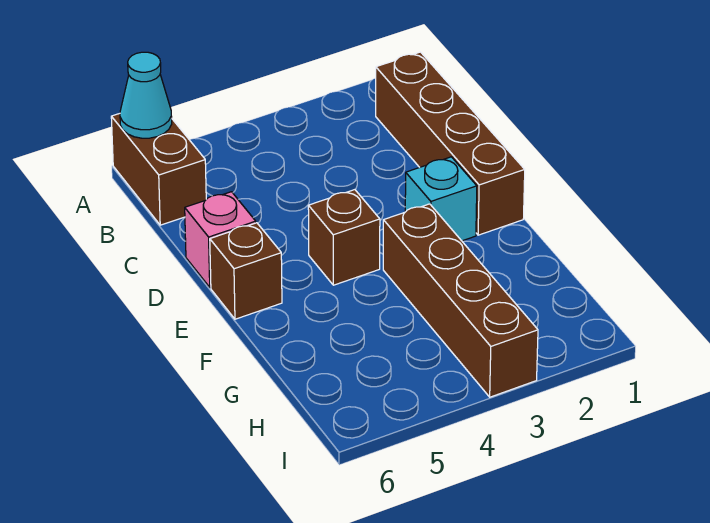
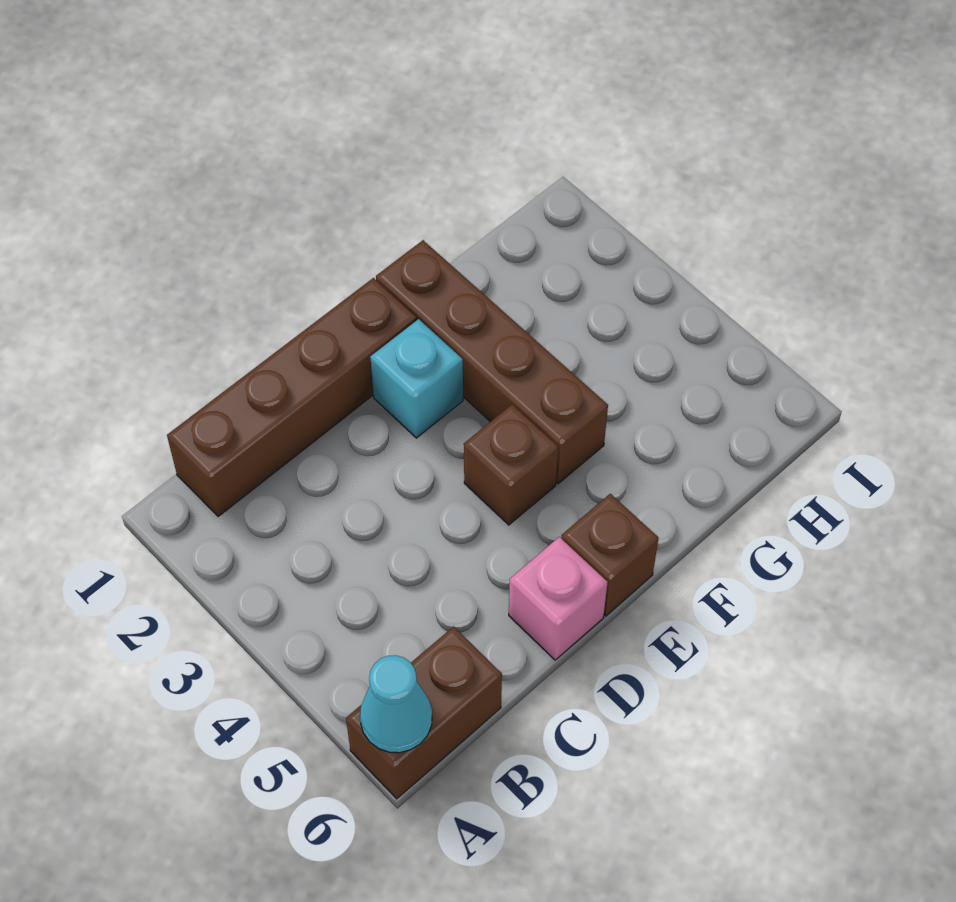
brown 1x4 brick [383,204,538,397] -> brown 1x4 brick turned to [376,240,608,484]

